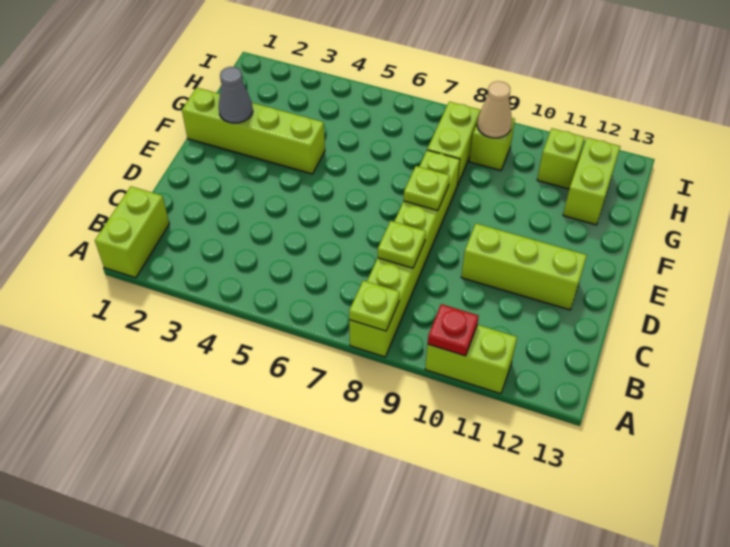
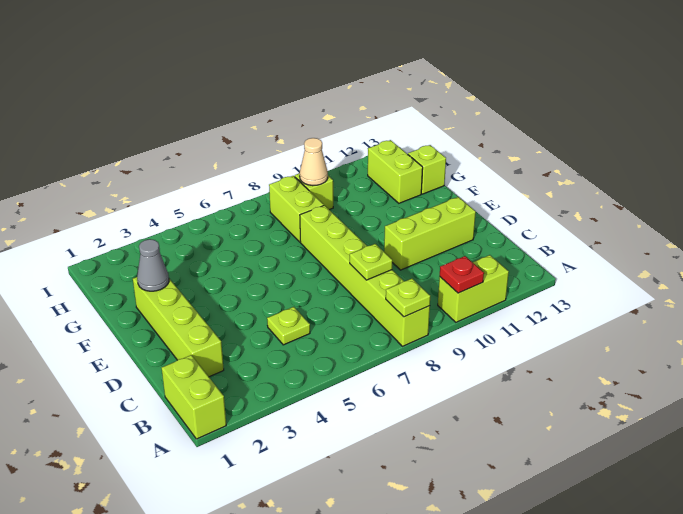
lime 1x1 plate [404,166,450,211] -> lime 1x1 plate moved to [267,307,310,345]
lime 1x4 brick [182,88,325,174] -> lime 1x4 brick turned to [133,277,224,377]
lime 1x1 brick [537,128,585,189] -> lime 1x1 brick moved to [408,145,446,194]

